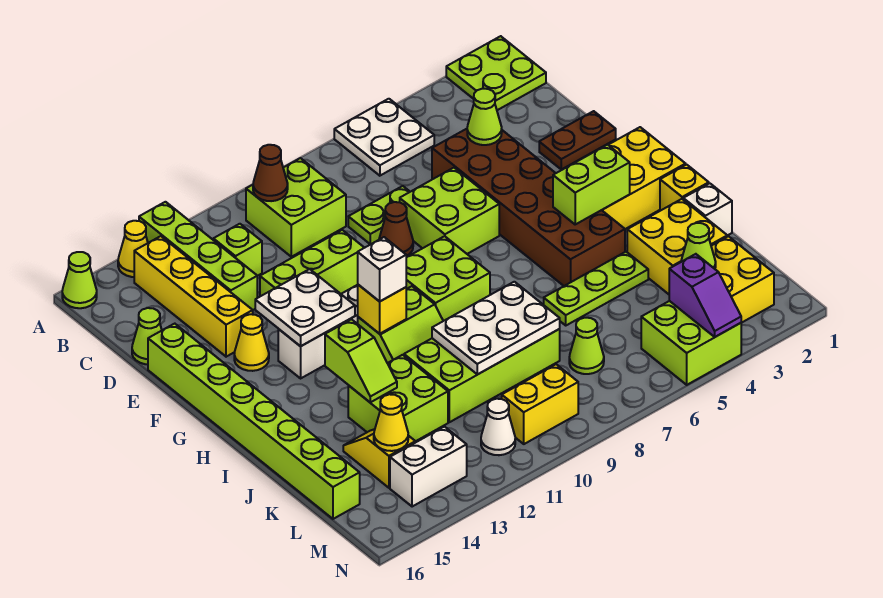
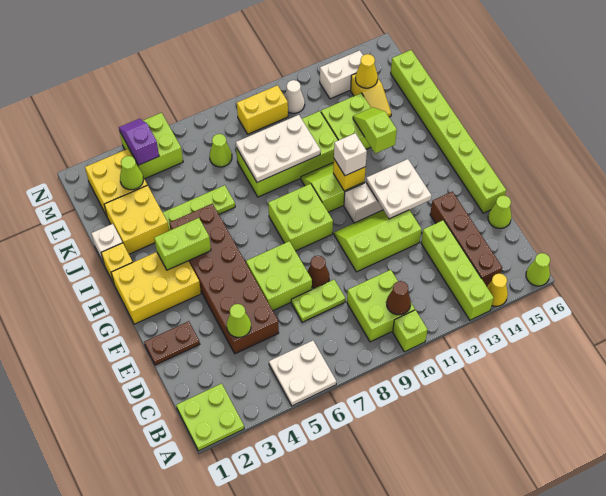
yellow 1x4 brick [134,236,253,357] -> brown 1x4 brick [430,192,502,286]
lime 1x1 brick [213,224,262,276] -> lime 1x1 brick moved to [393,310,428,352]
yellow 1x1 cone [234,314,269,371] -> none

